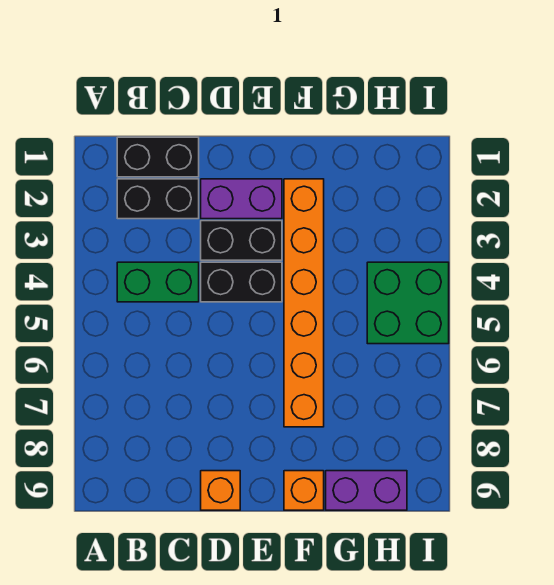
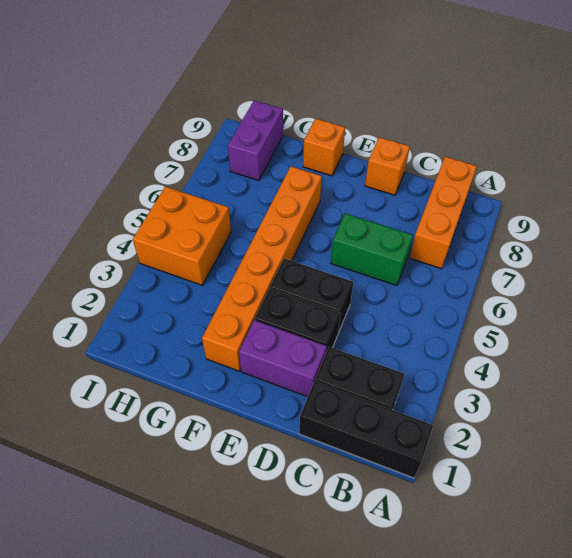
black 1x2 brick [117,137,199,177] -> black 1x3 brick [299,382,433,478]
green 1x2 brick [117,262,199,302] -> green 1x2 brick moved to [331,213,413,286]
none -> orange 1x3 brick [409,157,477,269]
purple 1x2 brick [326,471,407,510] -> purple 1x2 brick turned to [228,100,283,181]
green 2x2 brick [367,262,449,344] -> orange 2x2 brick [133,187,231,285]

